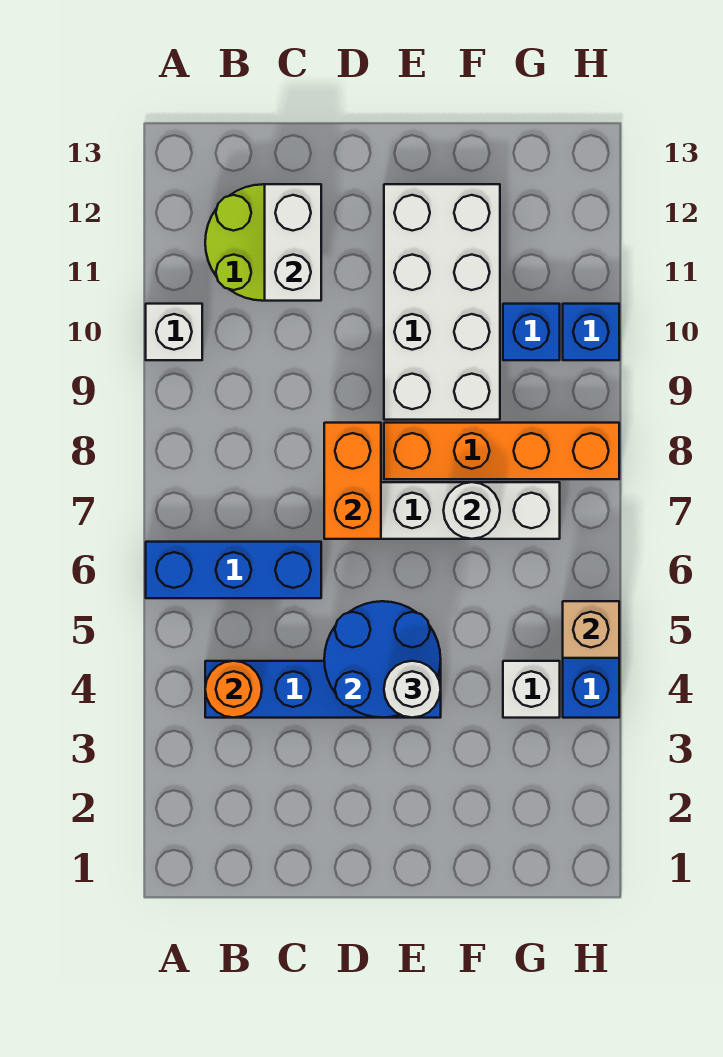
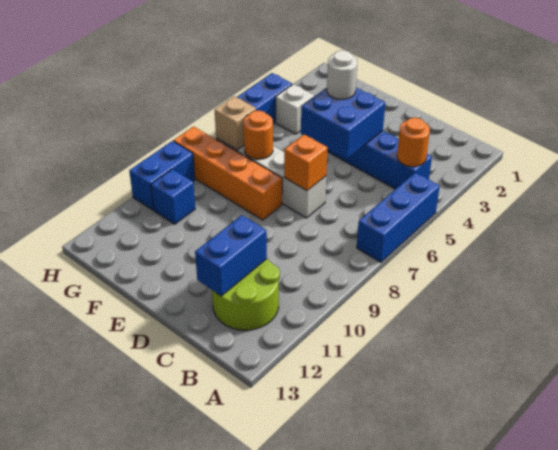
blue 1x3 brick [146,542,321,598] -> blue 1x3 brick turned to [357,173,440,262]
white 1x1 brick [146,304,202,360] -> none
white 1x2 brick [265,184,321,301] -> blue 1x2 brick [195,215,267,296]
blue 2x2 round brick [324,601,441,718] -> blue 2x2 brick [301,88,385,159]
orange 1x2 brick [324,423,381,539] -> orange 1x1 brick [284,134,328,191]
white 2x4 brick [384,184,500,420] -> none
white 1x1 round brick [444,482,500,539] -> orange 1x1 round brick [243,111,273,159]
tan 1x1 brick [563,601,619,658] -> tan 1x1 brick moved to [215,96,256,150]
blue 1x1 brick [563,304,619,360] -> blue 1x2 brick [129,141,195,210]

